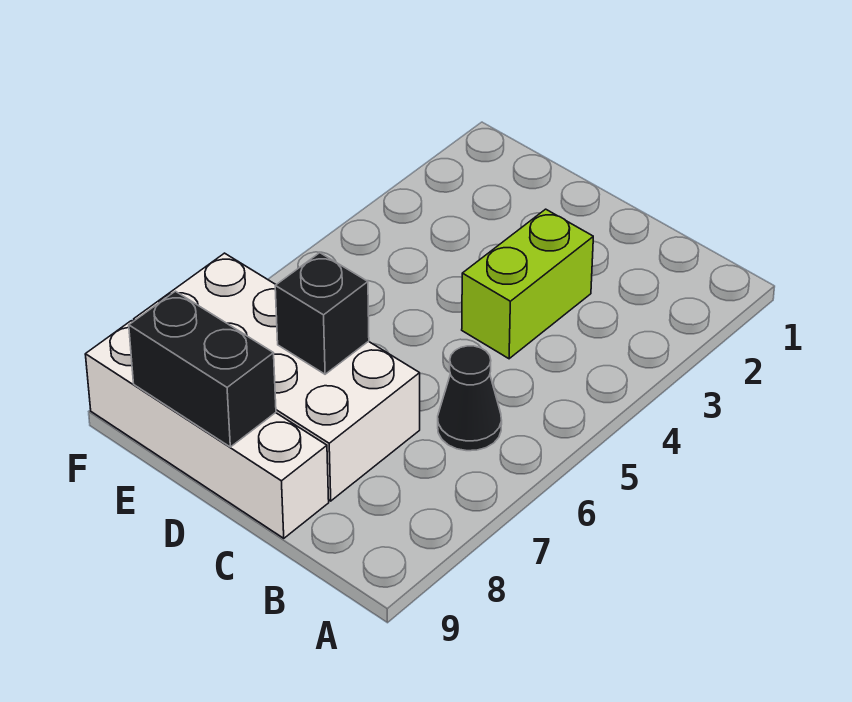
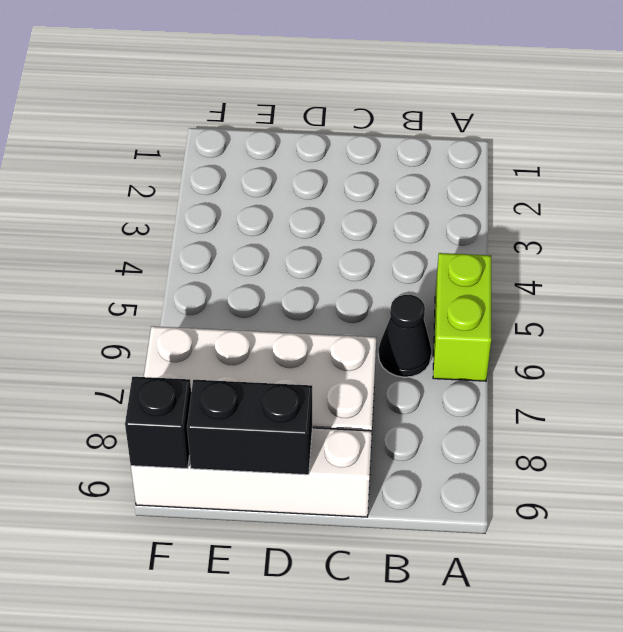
lime 1x2 brick [462,209,593,359] -> lime 1x2 brick moved to [433,253,491,381]
black 1x1 brick [275,253,369,374] -> black 1x1 brick moved to [125,377,191,469]

